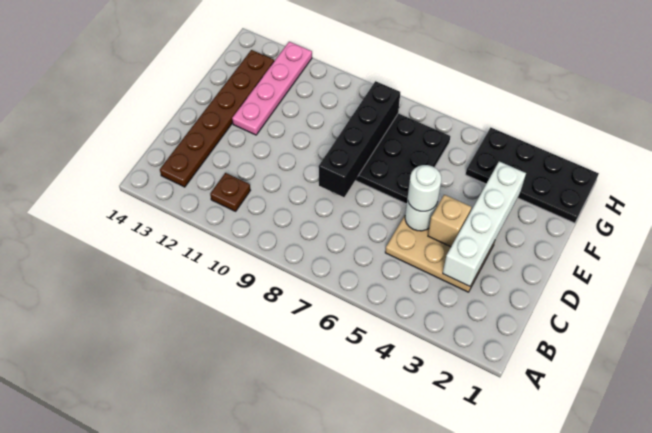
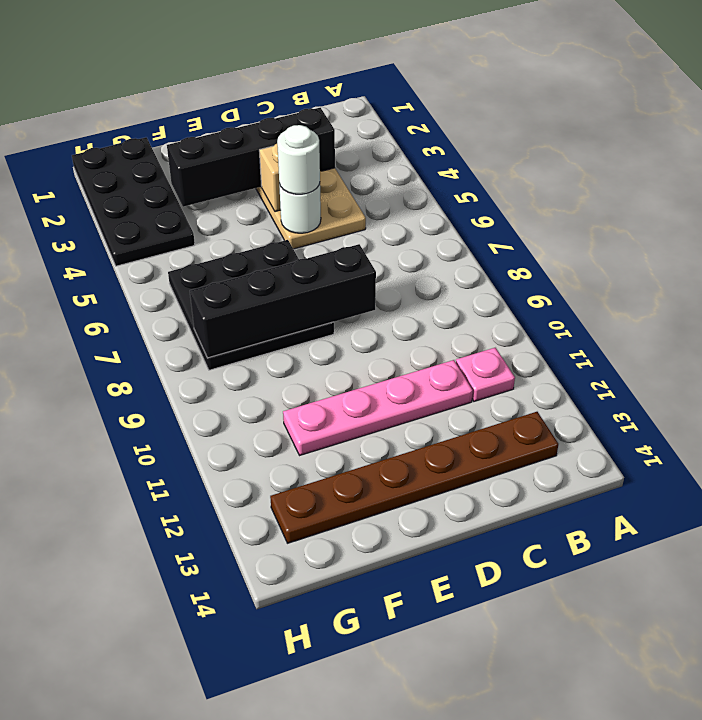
brown 1x1 plate [210,173,250,211] -> pink 1x1 plate [456,348,515,401]
white 1x4 brick [443,161,526,286] -> black 1x4 brick [167,108,335,207]
pink 1x4 plate [232,42,312,135] -> pink 1x4 plate moved to [283,360,473,455]

